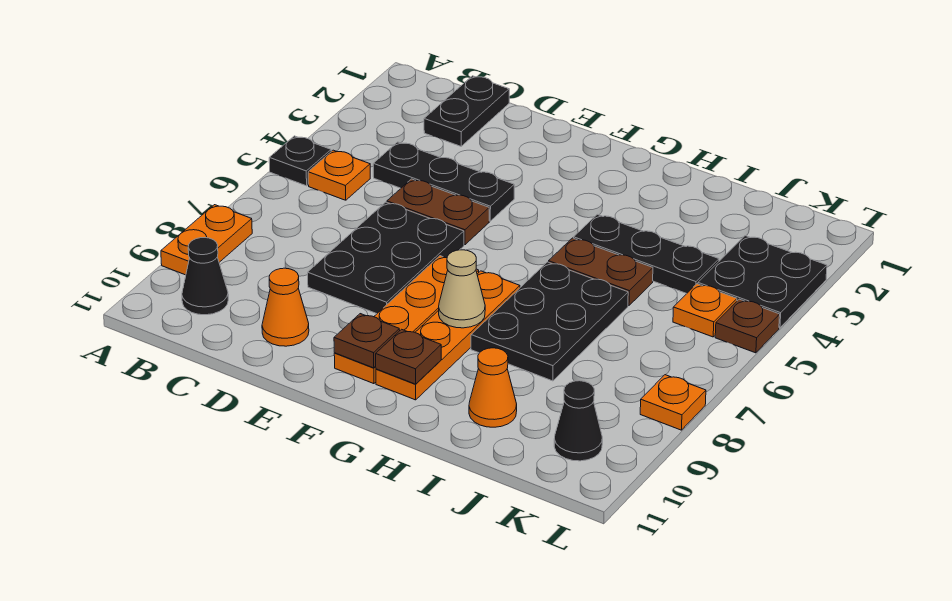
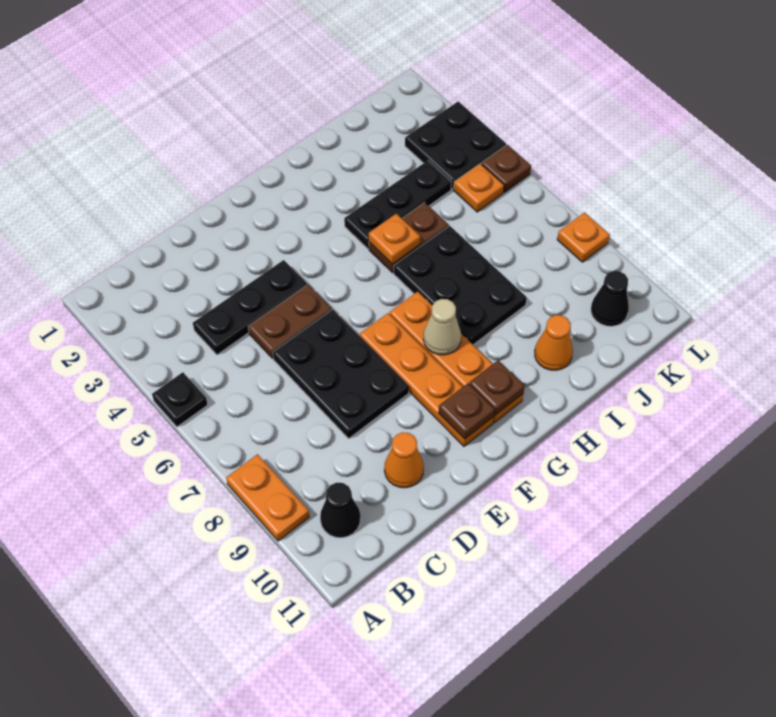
orange 1x1 plate [308,150,370,200] -> orange 1x1 plate moved to [369,214,420,264]
black 1x2 plate [424,76,509,146] -> none

